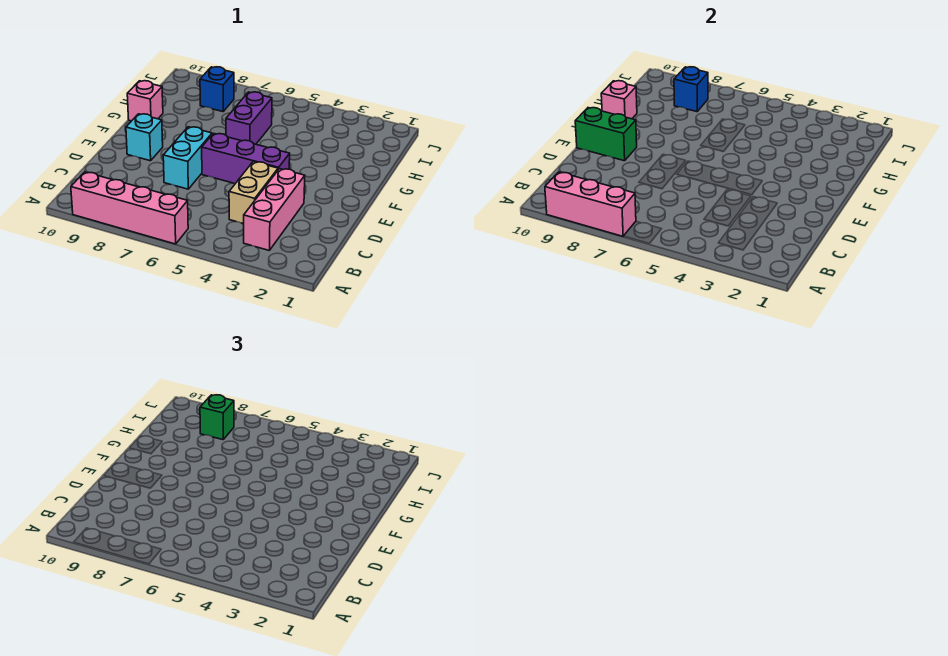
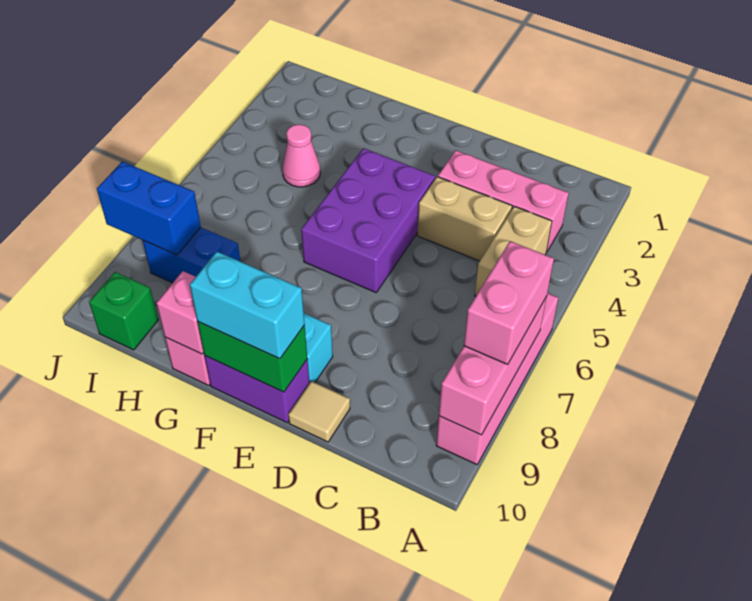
none -> pink 1x2 brick [464,241,554,364]
none -> tan 1x2 brick [475,206,552,296]
cyan 1x2 brick [163,127,212,189] -> cyan 1x2 brick moved to [190,252,305,359]
none -> tan 1x1 tile [288,381,350,442]
purple 1x3 brick [202,133,290,183] -> purple 2x3 brick [301,148,435,292]
green 1x2 brick [575,108,637,161] -> green 1x2 brick turned to [197,322,307,392]
purple 1x2 brick [226,92,272,144] -> purple 1x2 brick moved to [205,356,309,423]
none -> pink 1x1 cone [282,124,320,187]
blue 1x1 brick [200,67,234,112] -> blue 1x2 brick [143,227,241,283]
blue 1x1 brick [674,67,708,112] -> blue 1x2 brick [97,162,201,255]
green 1x1 brick [200,395,234,440] -> green 1x1 brick moved to [89,272,158,350]

